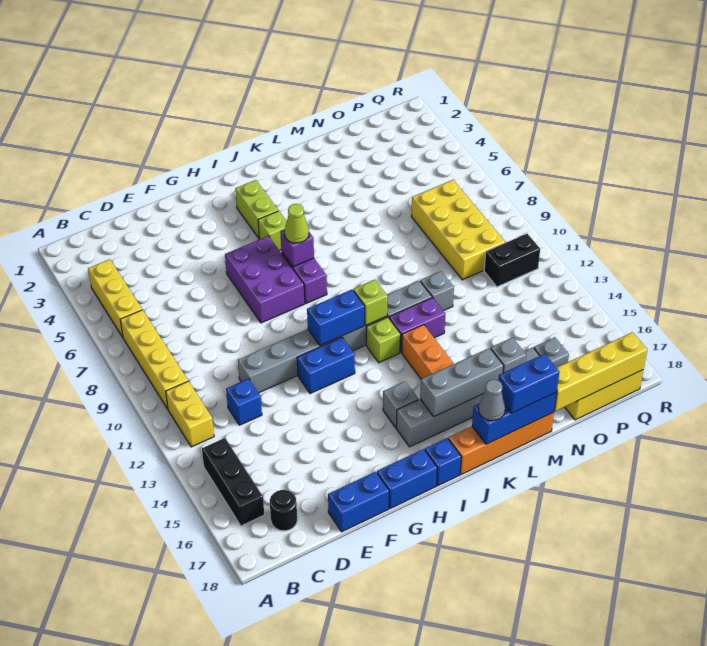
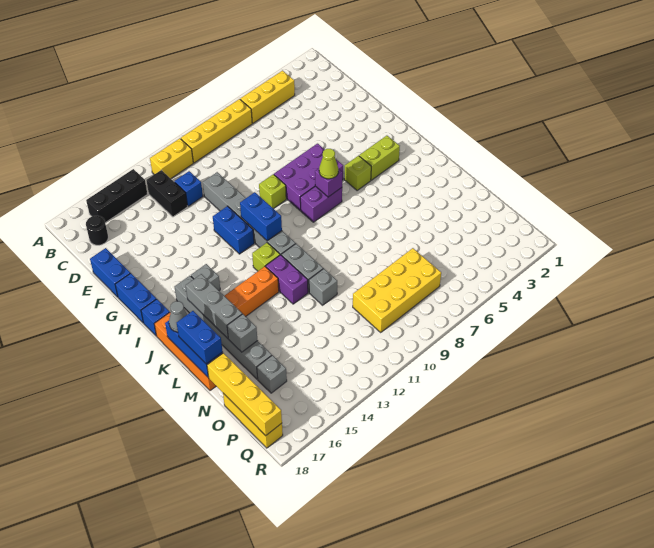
lime 1x1 brick [353,280,388,325] -> lime 1x1 brick moved to [259,174,286,209]
black 1x2 brick [484,234,540,287] -> black 1x2 brick moved to [146,170,188,217]

